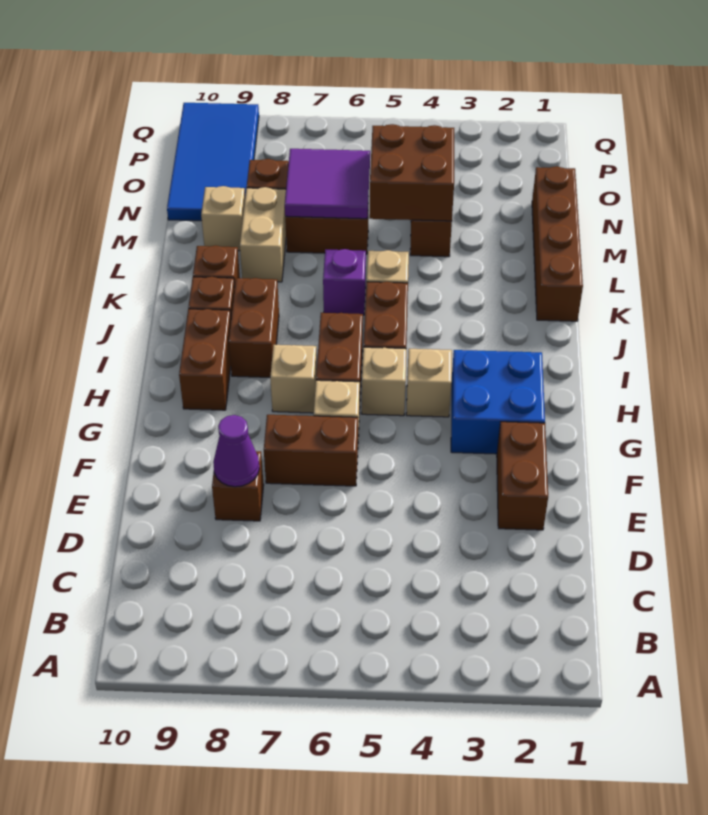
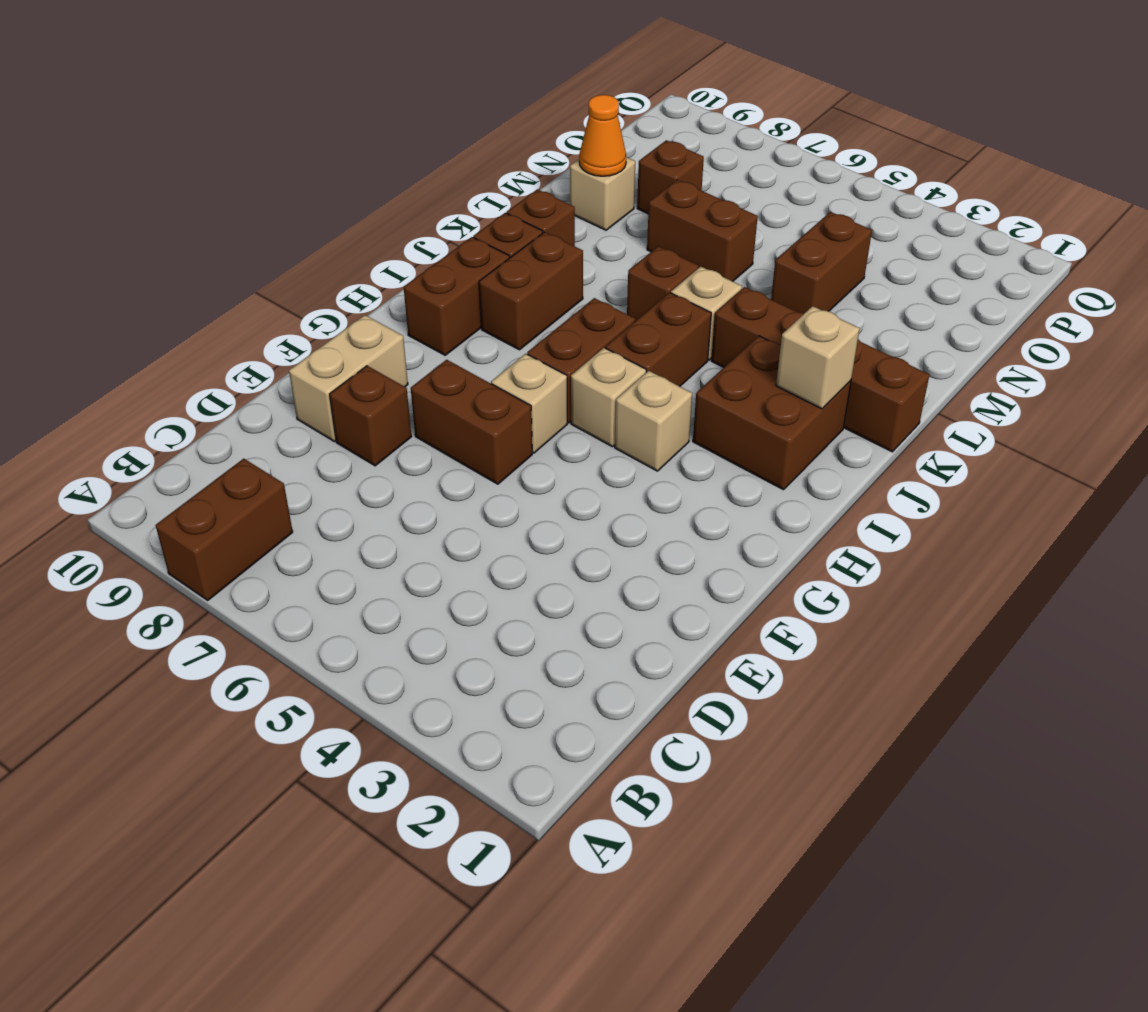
brown 1x2 brick [497,422,548,530] -> brown 1x2 brick moved to [156,459,293,600]
purple 1x1 cone [213,415,259,487] -> none
blue 2x2 brick [451,350,545,454] -> none
tan 1x1 brick [270,345,317,413] -> tan 1x1 brick moved to [776,306,860,409]
brown 1x4 brick [532,166,583,321] -> brown 1x4 brick turned to [711,287,929,452]
purple 1x1 brick [323,249,366,315] -> brown 1x1 brick [627,246,699,321]
tan 1x2 brick [240,187,286,282] -> tan 1x2 brick moved to [289,315,408,441]
brown 2x2 brick [369,124,454,221] -> brown 2x2 brick moved to [693,336,851,490]
purple 2x2 tile [285,149,370,219] -> none
none -> orange 1x1 cone [579,95,626,176]
blue 2x4 tile [167,103,259,221] -> none

